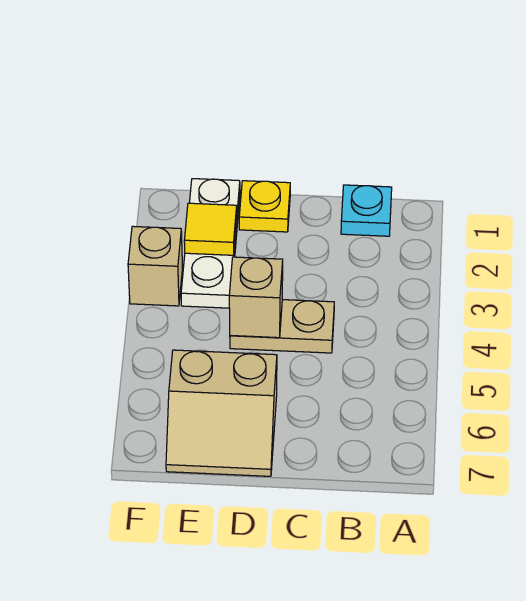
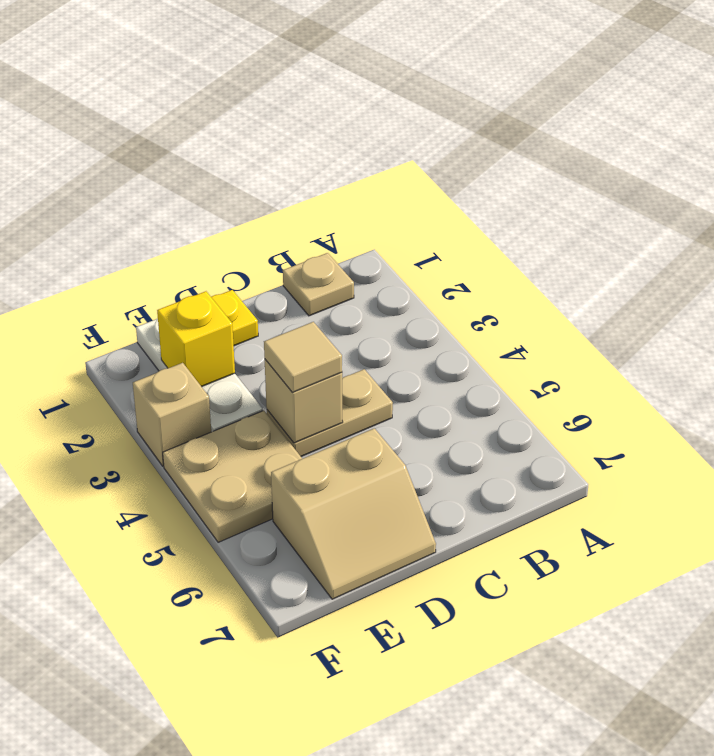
cyan 1x1 plate [341,185,392,236] -> tan 1x1 plate [283,253,354,316]
none -> tan 1x1 tile [264,322,342,392]
yellow 1x1 tile [184,203,237,255] -> yellow 1x1 brick [157,291,235,387]
none -> tan 2x2 plate [163,411,302,542]

